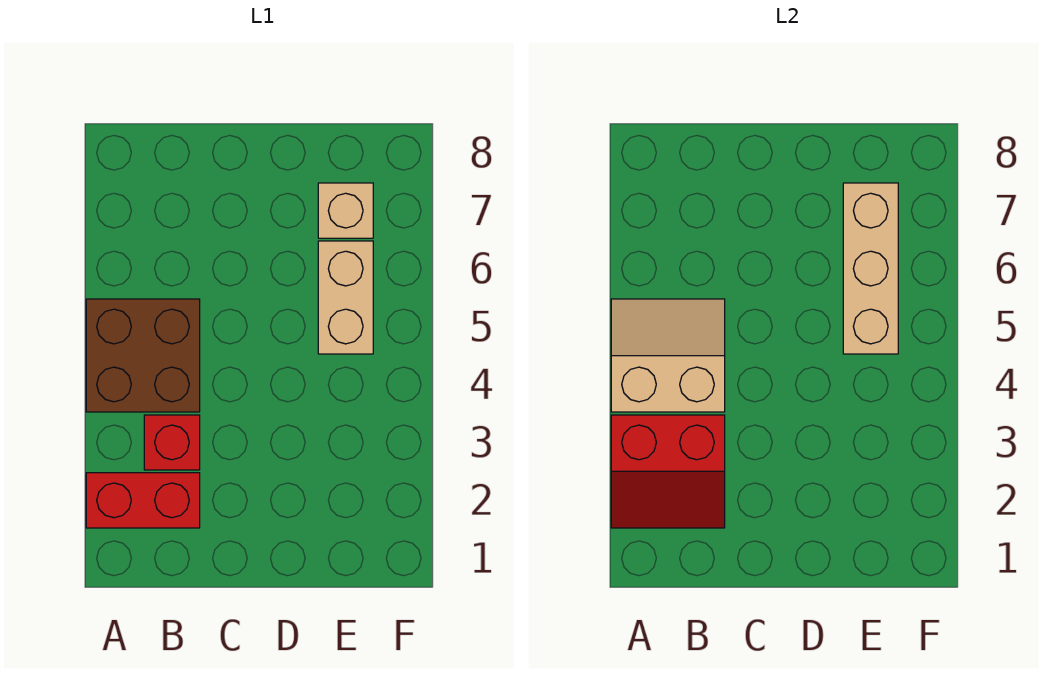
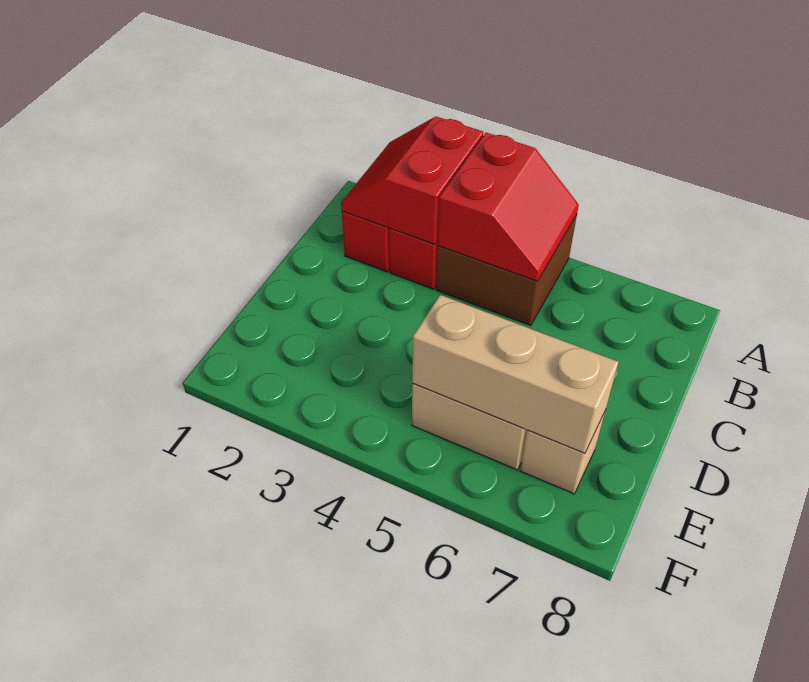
tan 2x2 slope [611,299,725,412] -> red 2x2 slope [438,133,579,281]

